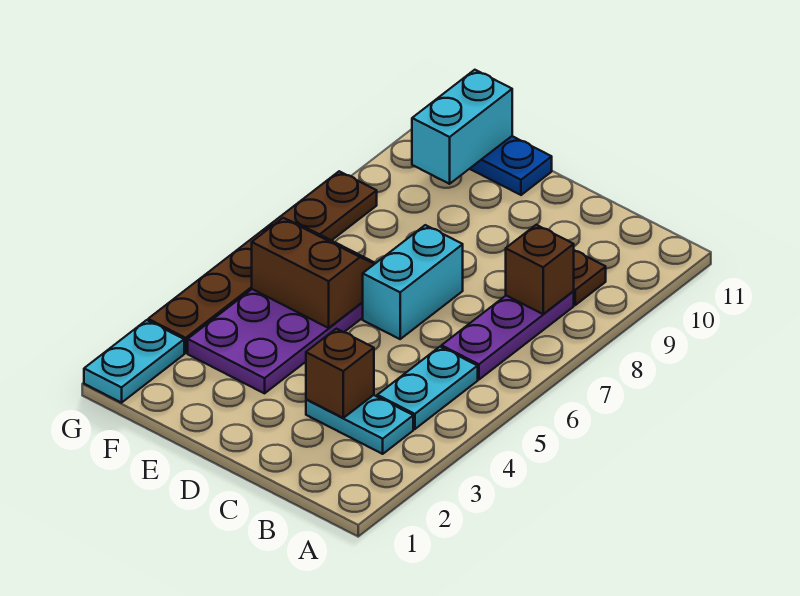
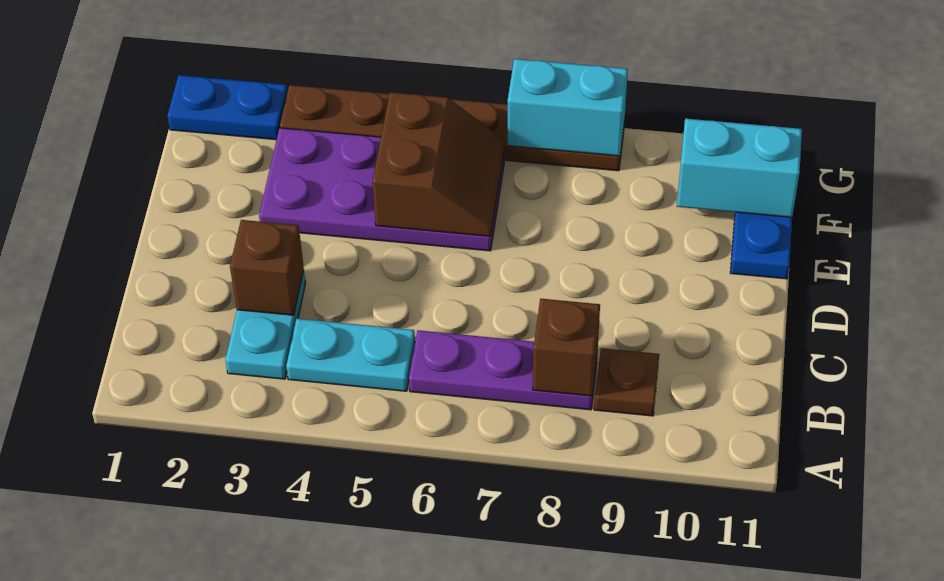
cyan 1x2 brick [363,225,463,339] -> cyan 1x2 brick moved to [508,59,628,156]
cyan 1x2 plate [84,320,184,403] -> blue 1x2 plate [168,75,288,140]

